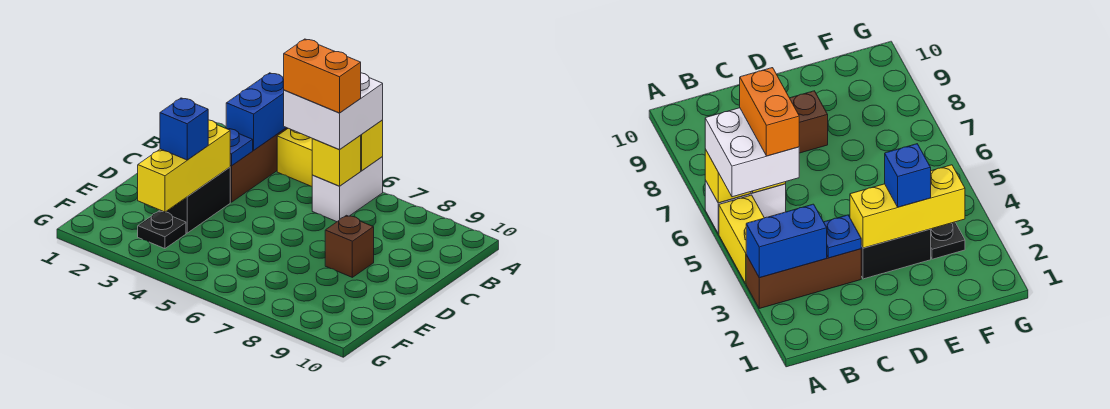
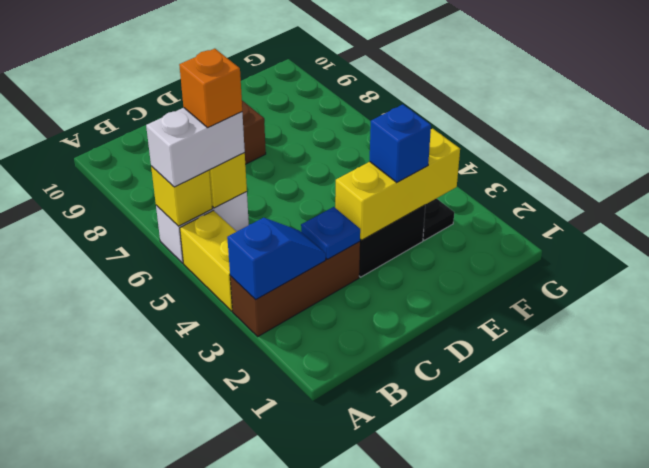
blue 1x2 brick [226,73,286,150] -> blue 1x2 slope [227,218,326,300]
white 2x2 brick [284,73,383,150] -> white 1x2 brick [146,108,245,187]
orange 1x2 brick [284,39,361,113] -> orange 1x1 brick [179,49,242,128]

